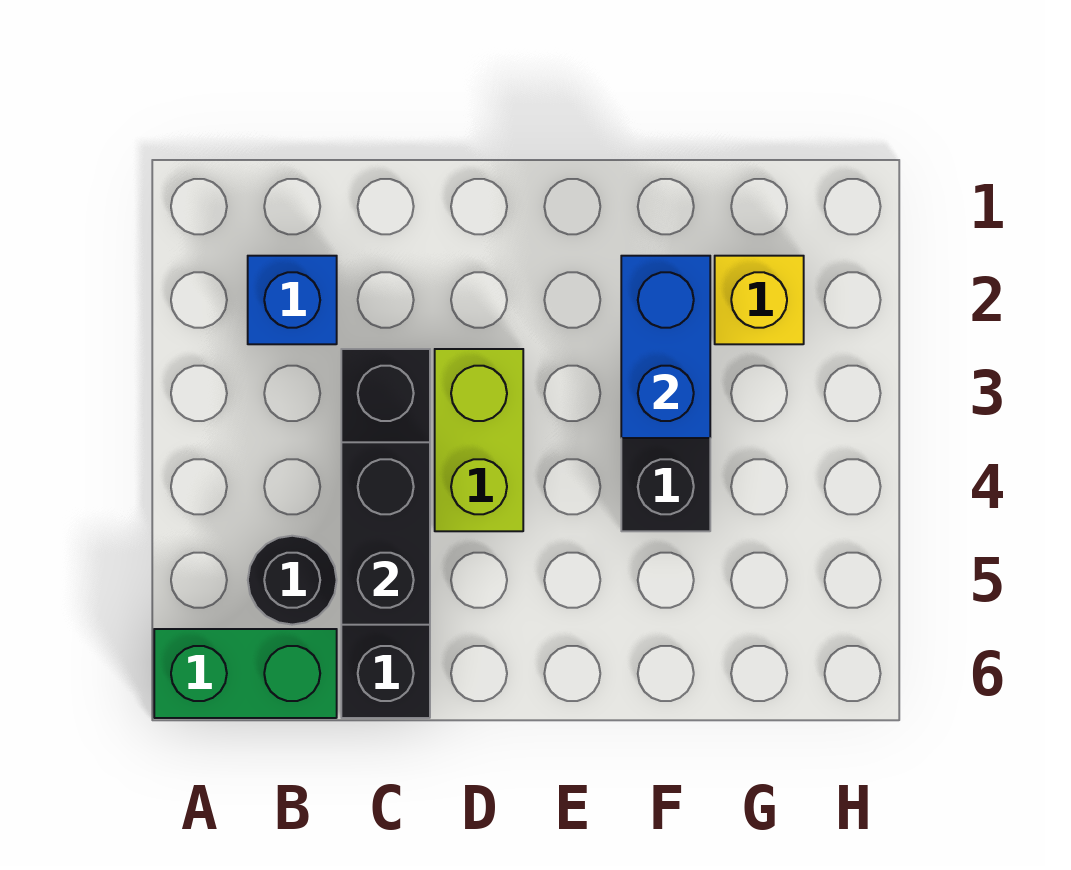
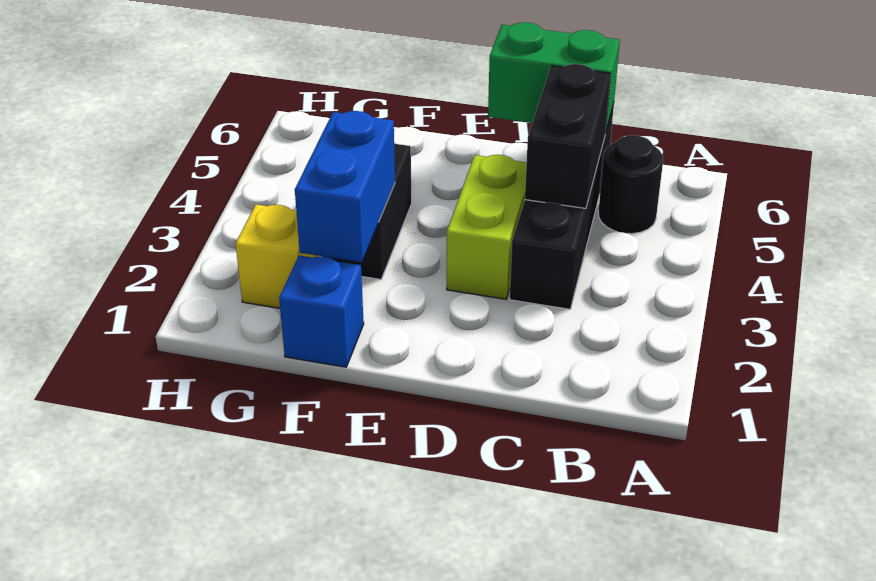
green 1x2 brick [154,629,337,718] -> green 1x2 brick moved to [488,22,620,130]
blue 1x1 brick [248,256,337,344] -> blue 1x1 brick moved to [279,256,364,367]

